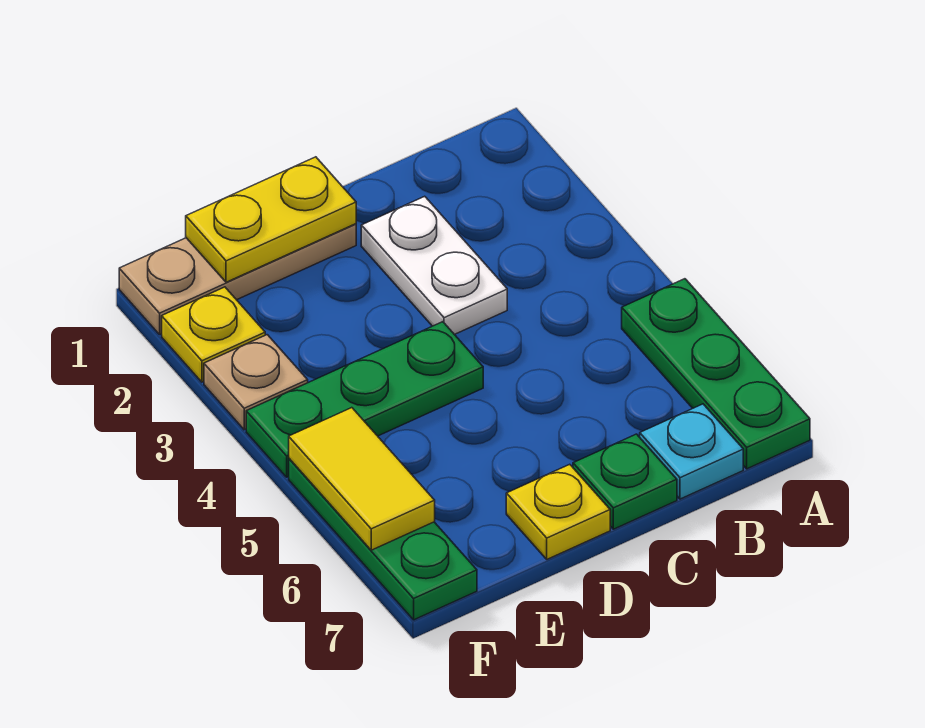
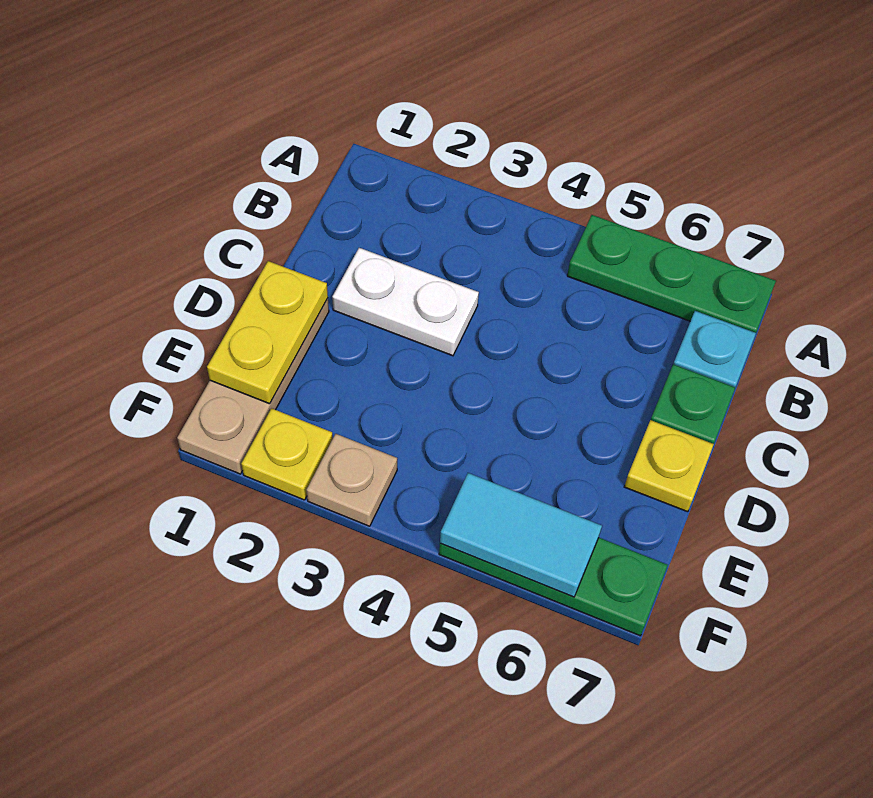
green 1x3 plate [246,322,483,477] -> none
yellow 1x2 tile [289,408,435,550] -> cyan 1x2 tile [440,473,602,597]

